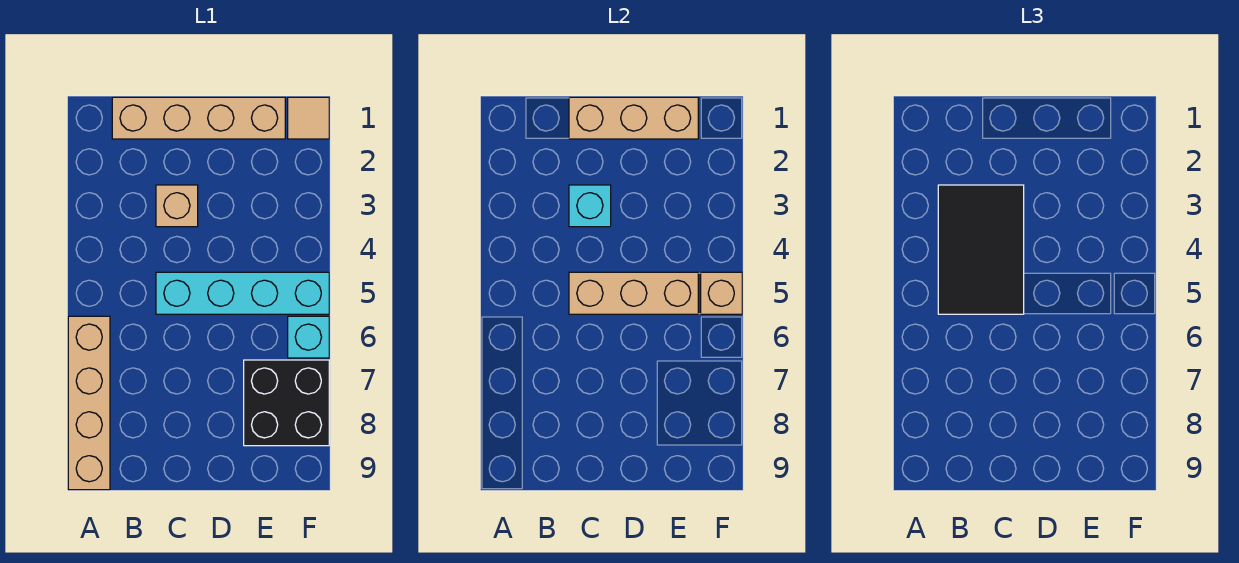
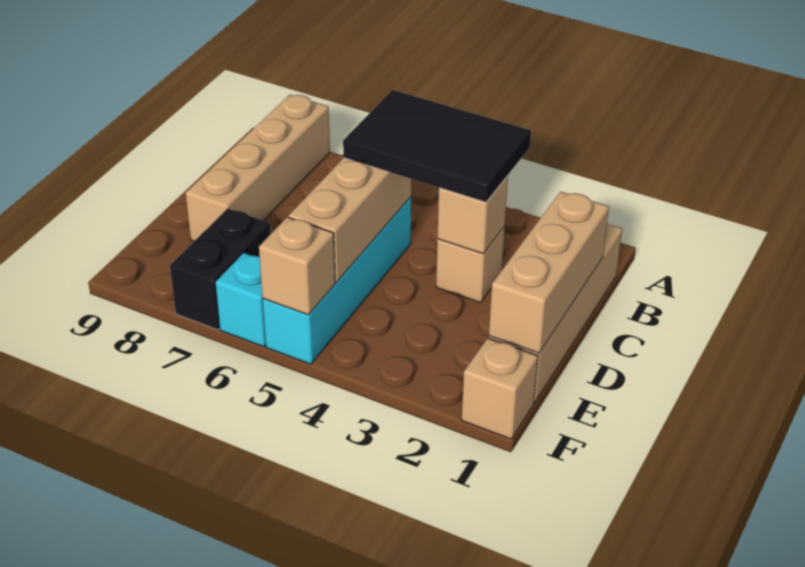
tan 1x4 brick [68,316,110,490] -> tan 1x4 brick turned to [186,95,330,241]
cyan 1x1 brick [569,185,611,227] -> tan 1x1 brick [437,176,508,254]
black 2x2 brick [244,360,329,446] -> black 1x2 brick [170,209,270,329]
tan 1x1 tile [288,97,329,139] -> tan 1x1 brick [462,338,538,439]

